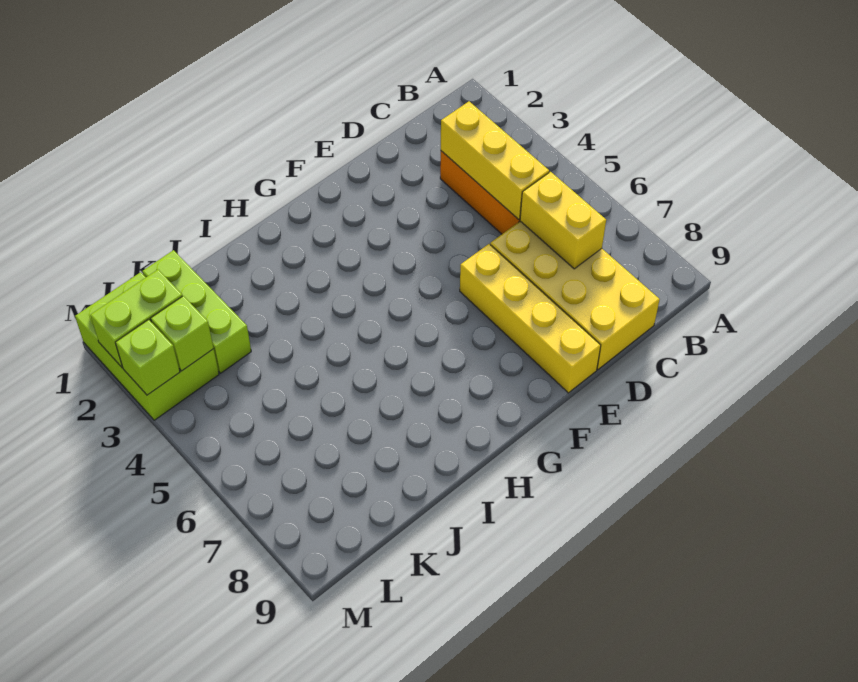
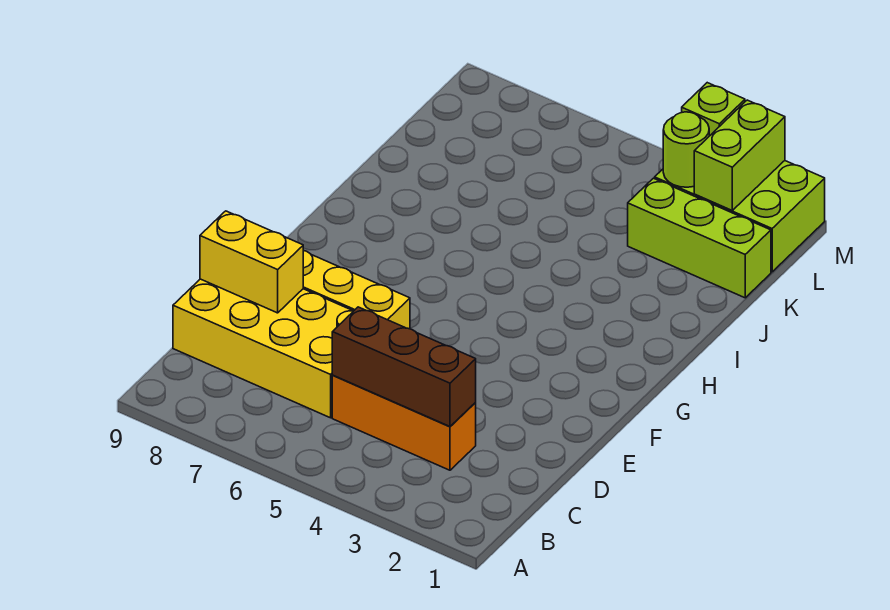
yellow 1x3 brick [441,101,549,219] -> brown 1x3 brick [332,307,476,426]
yellow 1x2 brick [520,172,606,269] -> yellow 1x2 brick moved to [200,211,303,313]
lime 1x1 brick [151,296,214,371] -> lime 1x1 round brick [663,112,709,187]

